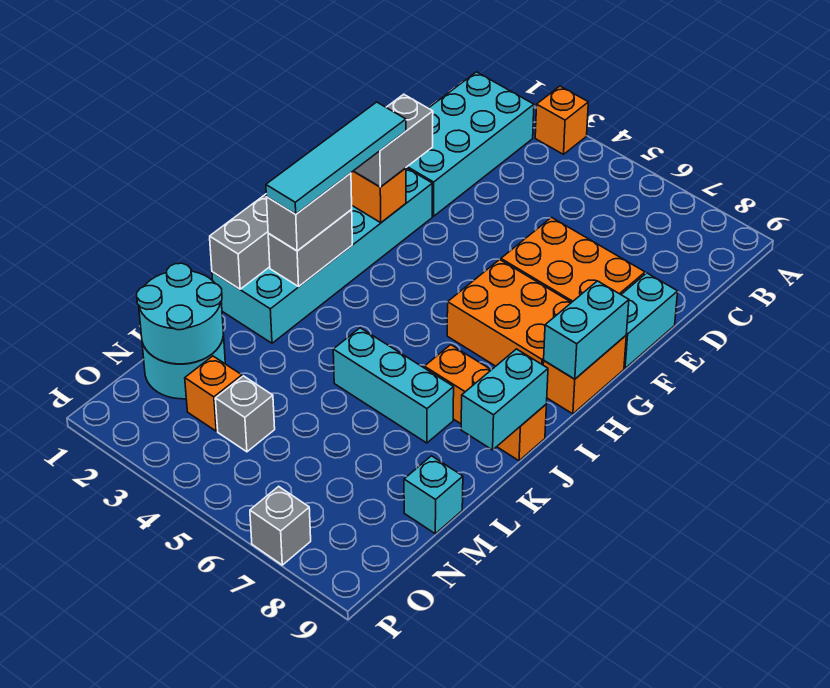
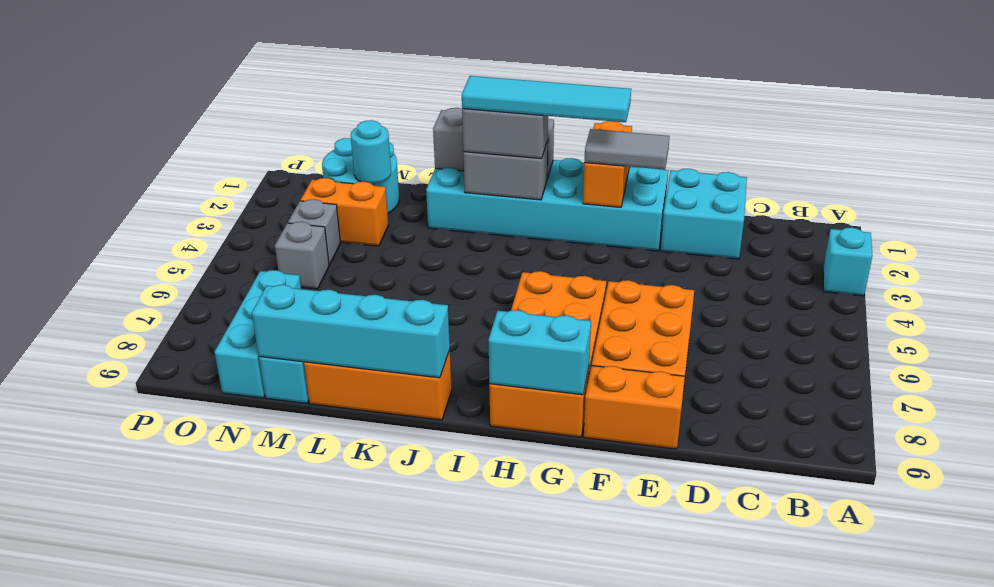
orange 1x1 brick [535,86,588,154] -> cyan 1x1 brick [823,228,873,296]
cyan 2x4 brick [406,72,534,216] -> cyan 2x2 brick [661,169,747,259]
cyan 1x2 brick [621,273,678,368] -> orange 1x2 brick [584,366,685,449]
grey 1x2 brick [354,94,433,187] -> grey 1x2 tile [584,129,669,170]
orange 1x3 brick [424,345,547,461] -> orange 1x3 brick turned to [304,350,452,420]
cyan 1x2 brick [461,349,548,450] -> cyan 1x4 brick [252,285,450,378]
cyan 1x3 brick [333,328,454,443] -> cyan 1x3 brick moved to [215,270,301,398]
cyan 2x2 round brick [137,263,223,364] -> cyan 1x1 round brick [351,120,391,184]
orange 1x1 brick [185,356,242,431] -> orange 1x2 brick [301,178,388,246]
grey 1x1 brick [250,486,311,565] -> grey 1x1 brick moved to [275,222,329,289]

